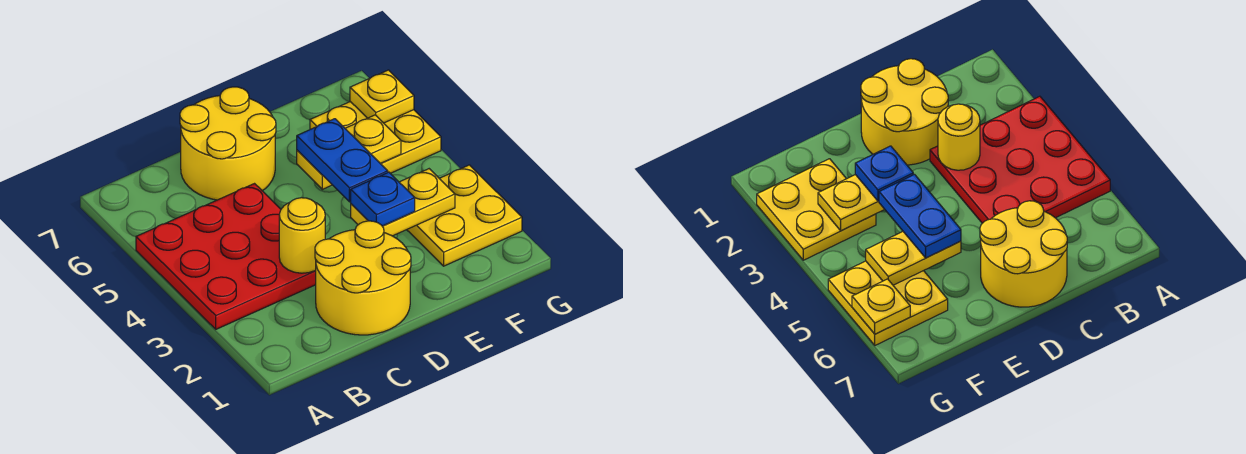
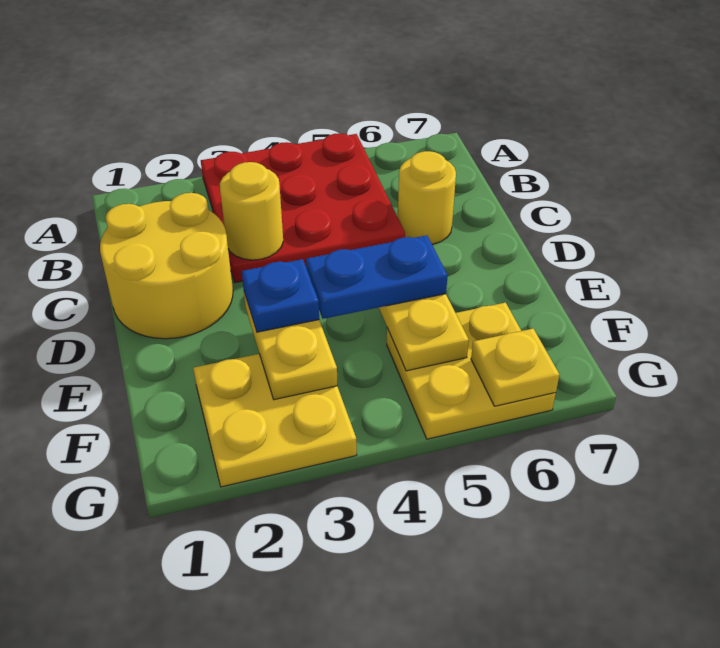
yellow 2x2 round brick [180,87,276,200] -> yellow 1x1 round brick [398,151,456,244]

